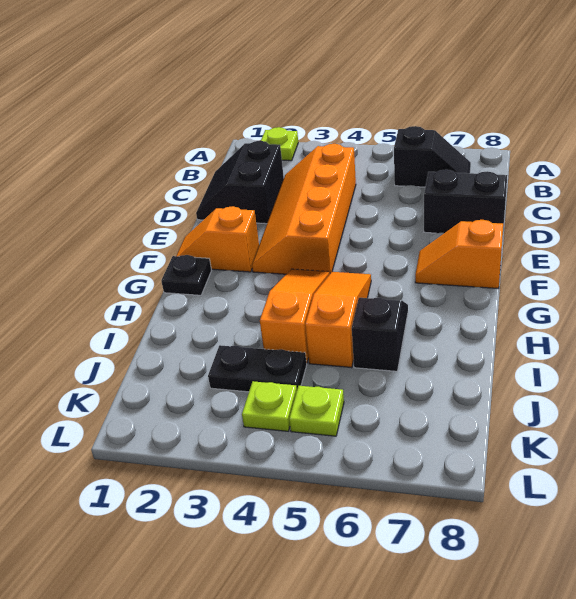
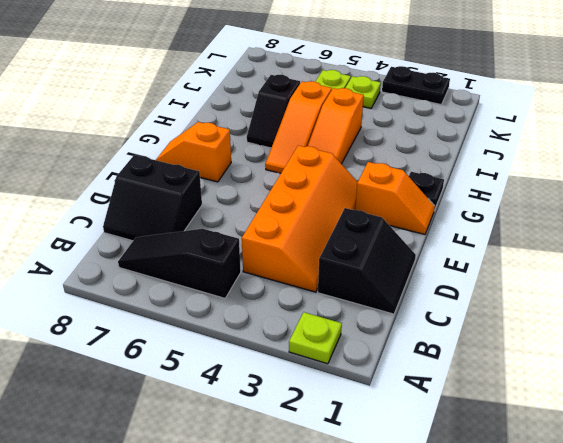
black 1x2 slope [394,126,471,187] -> black 1x3 slope [118,229,241,298]
orange 1x2 slope [415,220,503,288] -> orange 1x2 slope turned to [156,122,231,182]
black 1x2 plate [208,345,307,392] -> black 1x2 plate moved to [382,66,450,105]

